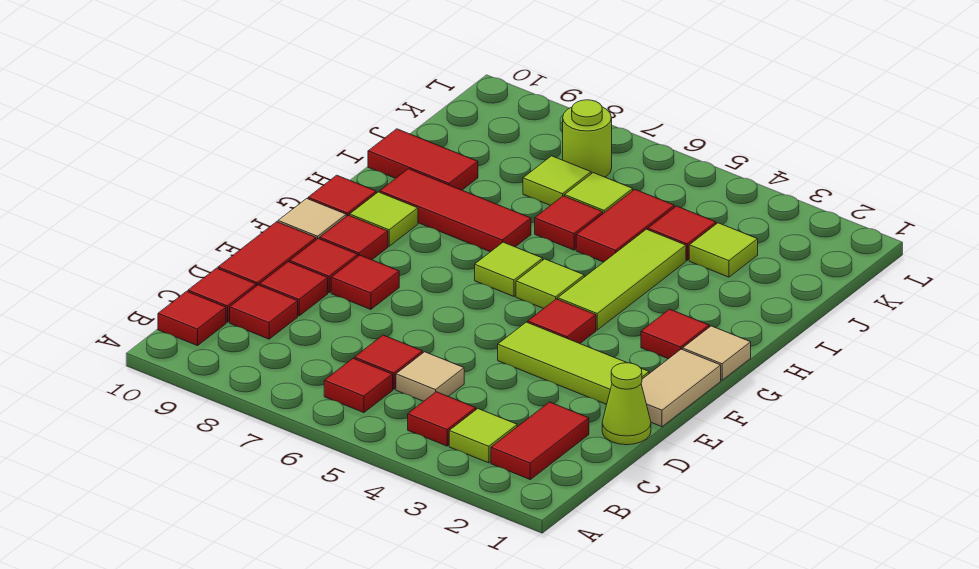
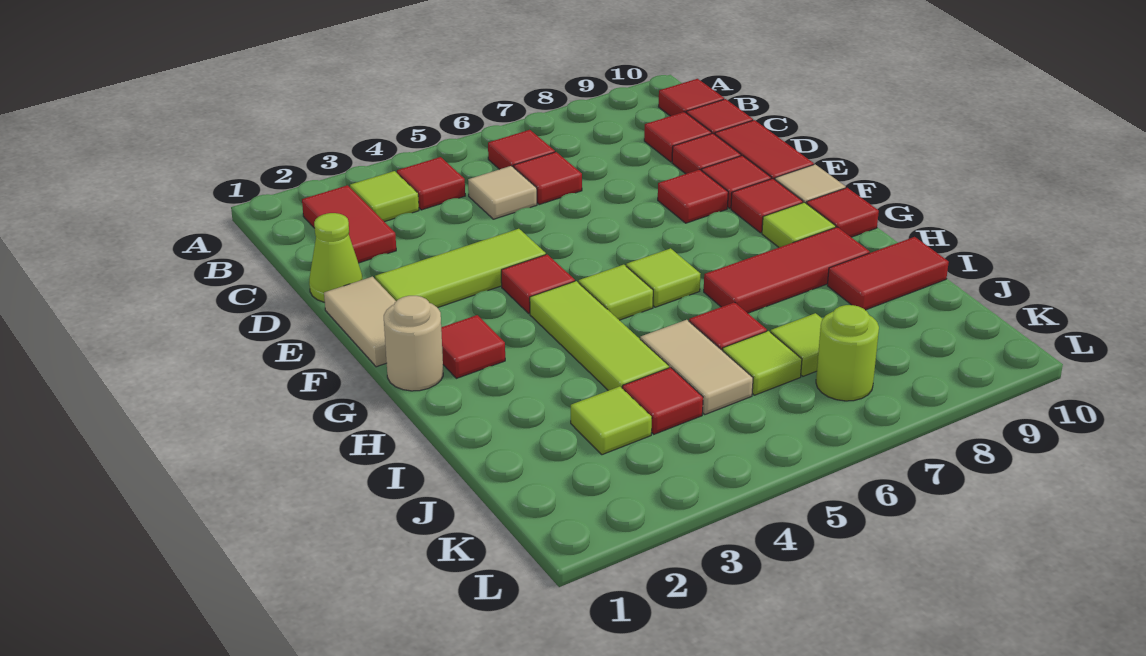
tan 1x1 tile [683,326,751,380] -> tan 1x1 round brick [384,296,443,391]
red 1x2 tile [576,190,674,262] -> tan 1x2 tile [640,320,753,414]

